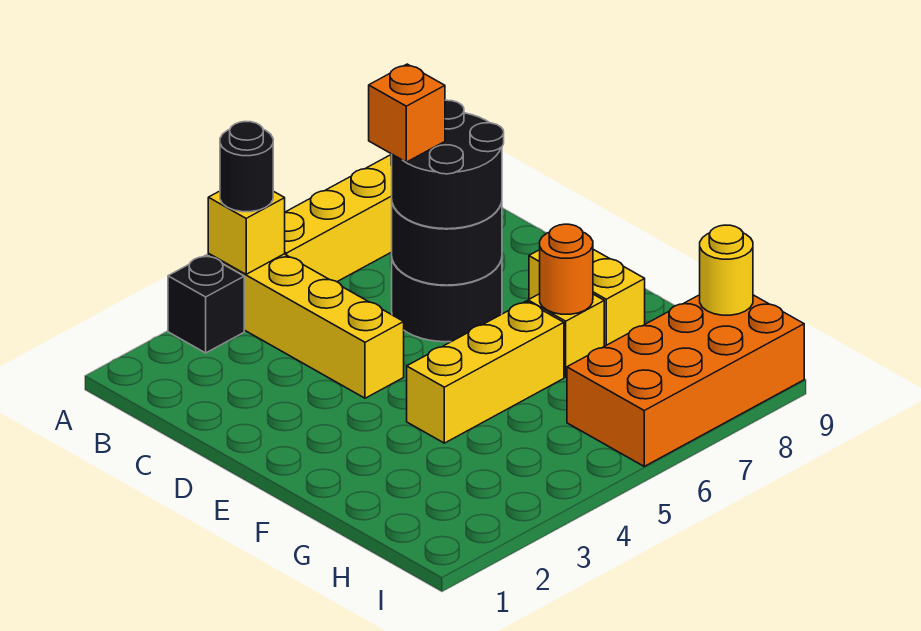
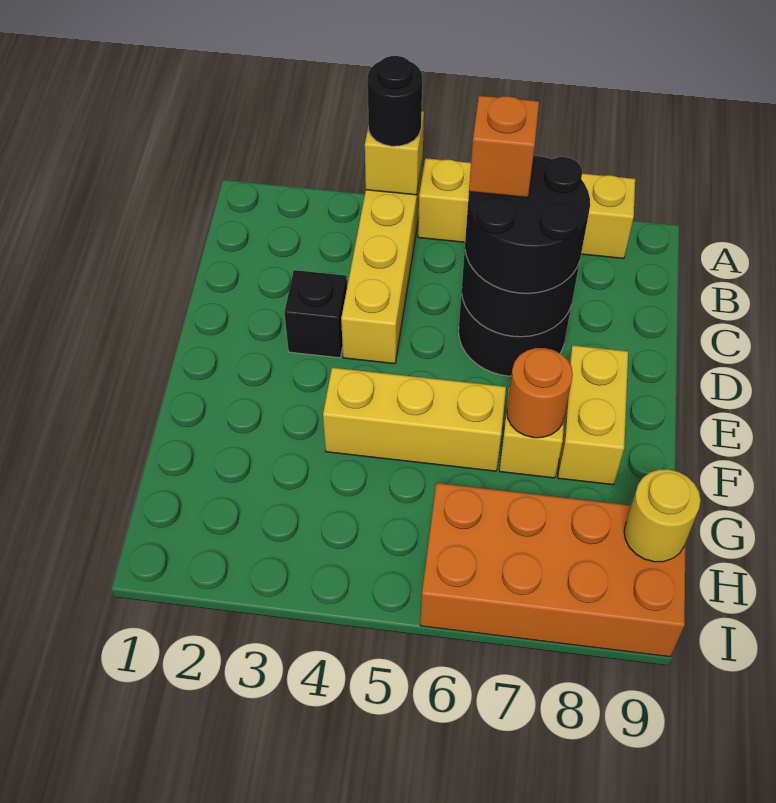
black 1x1 brick [168,255,244,353] -> black 1x1 brick moved to [284,270,347,358]

